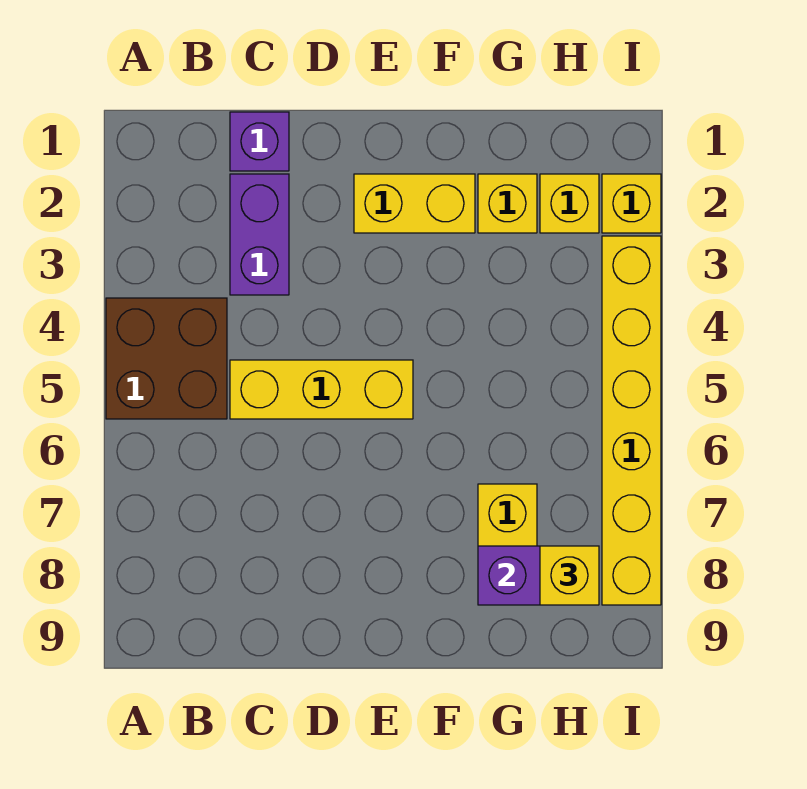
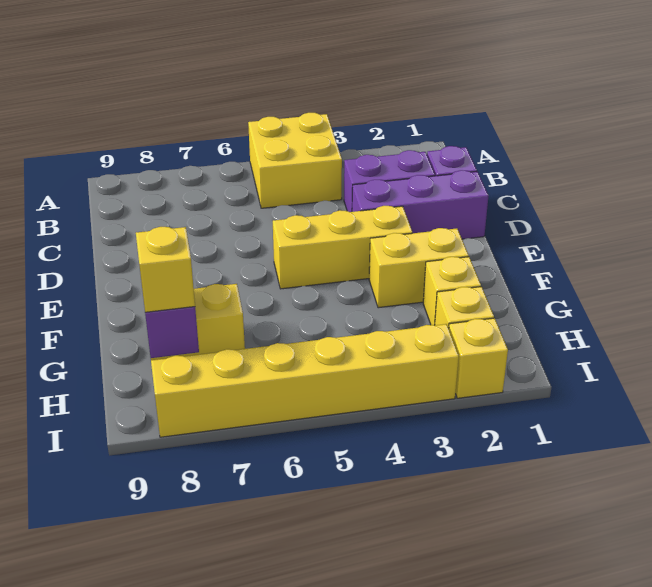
brown 2x2 brick [106,298,227,419] -> yellow 2x2 brick [248,113,342,208]
yellow 1x3 brick [230,360,413,419] -> yellow 1x3 brick turned to [273,206,412,289]
none -> purple 1x3 brick [352,170,488,239]
yellow 1x2 brick [354,174,475,233] -> yellow 1x2 brick turned to [369,228,469,308]

